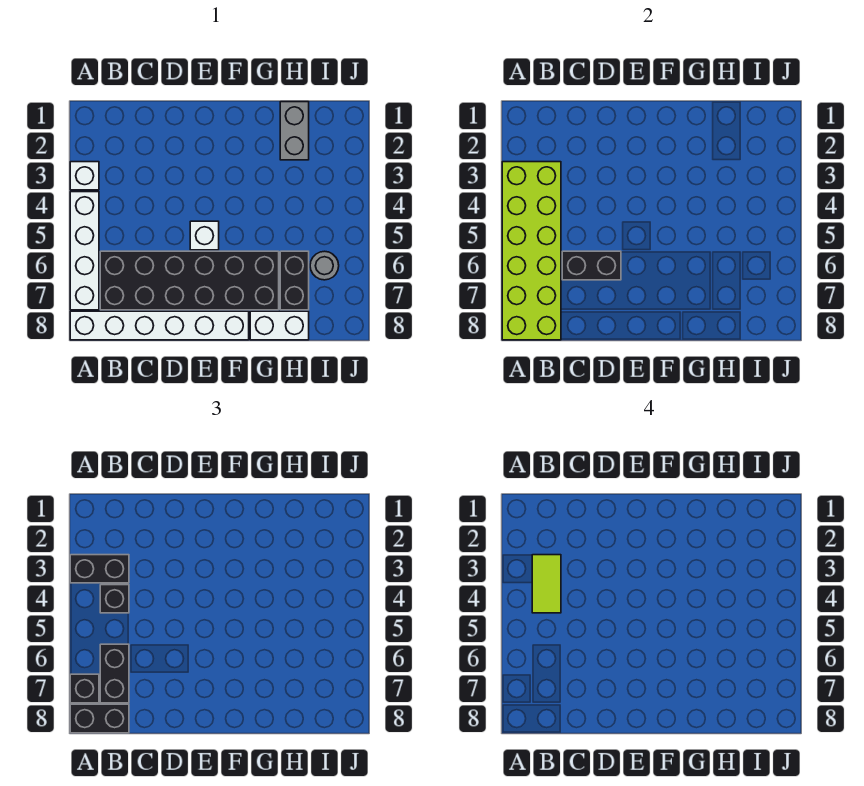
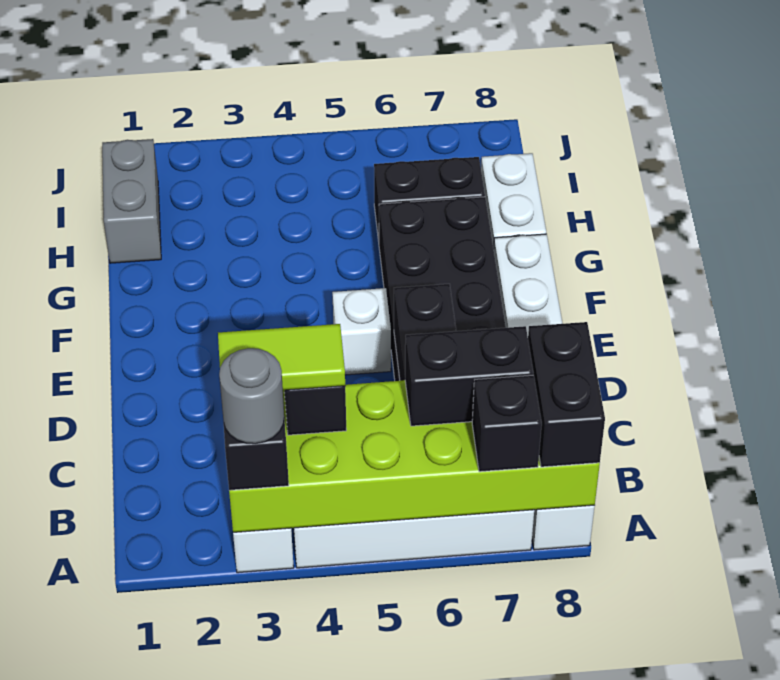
grey 1x2 brick [280,102,309,160] -> grey 1x2 brick turned to [102,139,161,263]
grey 1x1 round brick [310,251,339,280] -> grey 1x1 round brick moved to [219,348,284,444]

